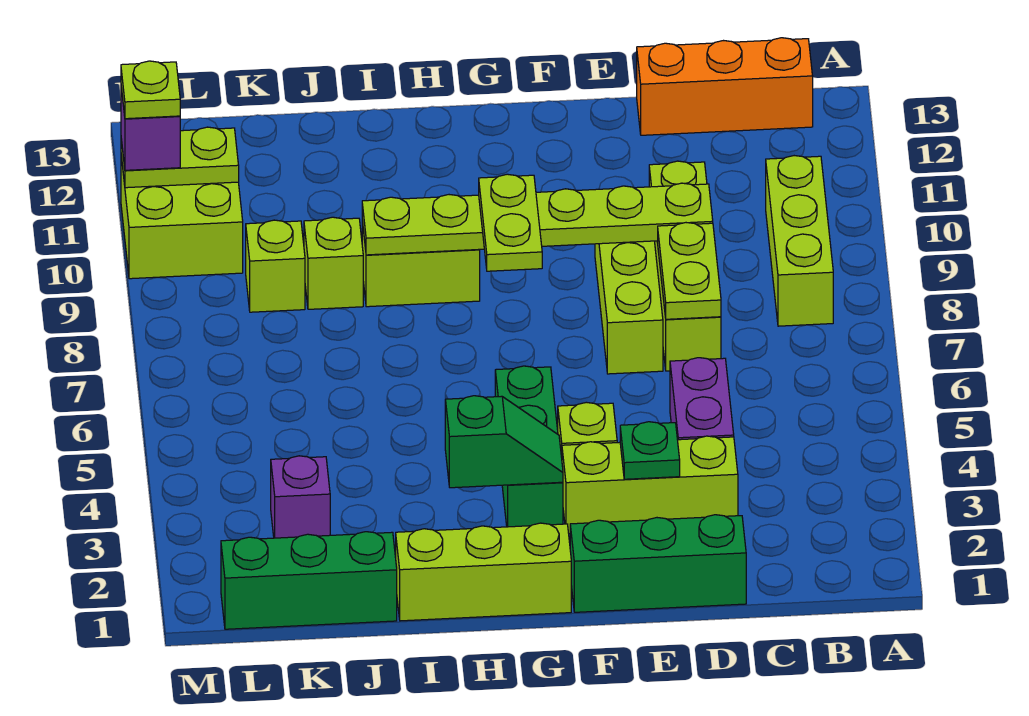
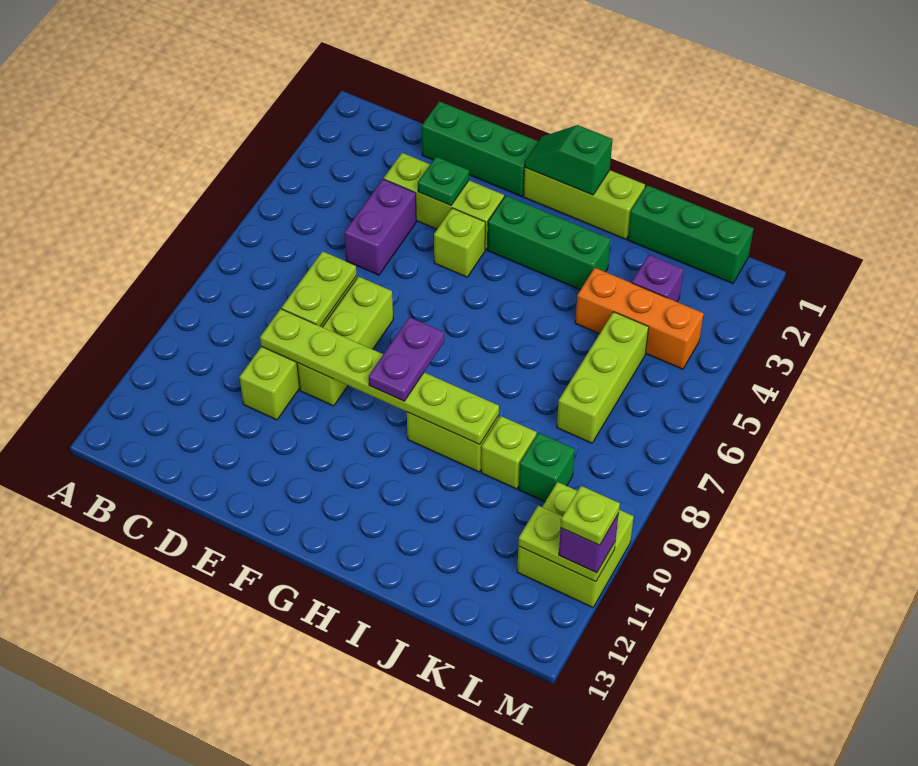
lime 1x3 brick [766,156,833,326] -> lime 1x3 brick moved to [557,312,649,443]
orange 1x3 brick [637,38,813,135] -> orange 1x3 brick moved to [575,268,703,369]
green 1x3 brick [495,366,563,527] -> green 1x3 brick turned to [488,196,611,290]
green 1x2 slope [445,396,563,488] -> green 1x2 slope moved to [525,125,612,195]
lime 1x2 plate [479,174,542,271] -> purple 1x2 plate [369,317,444,401]
lime 1x1 brick [246,220,305,312] -> green 1x1 brick [519,433,575,502]

